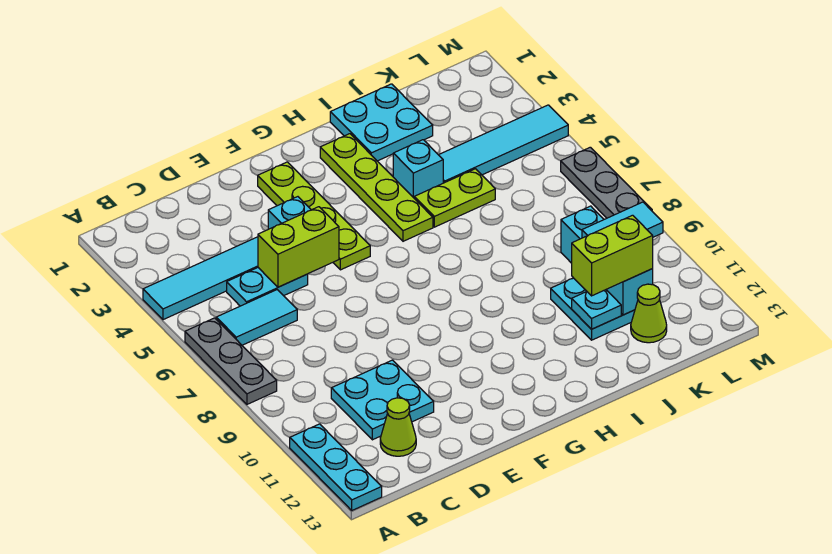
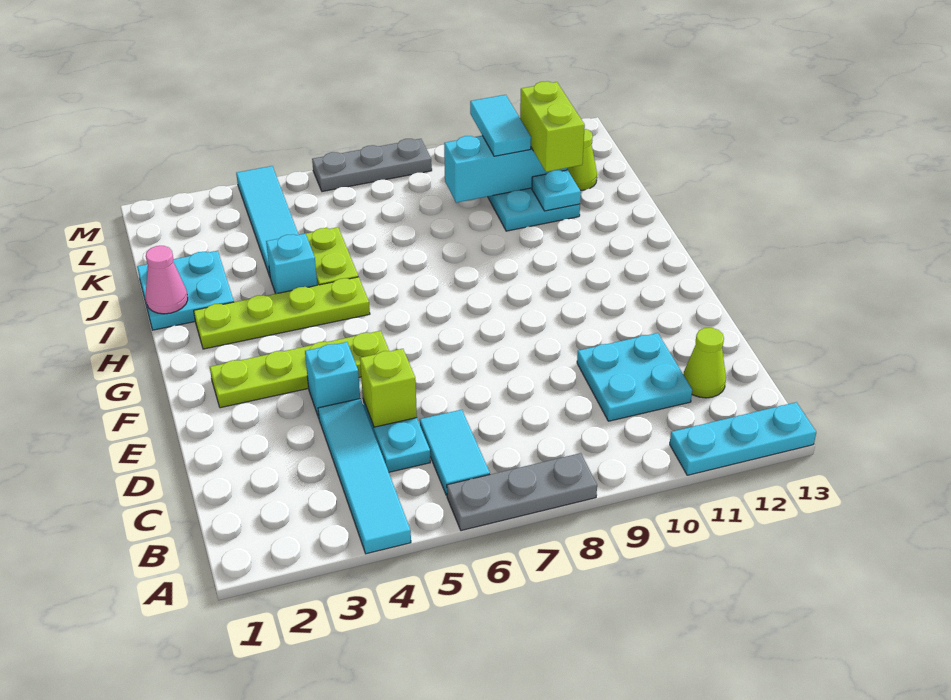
lime 1x2 brick [258,207,339,287] -> lime 1x1 brick [360,349,417,427]
none -> pink 1x1 cone [146,246,188,314]

